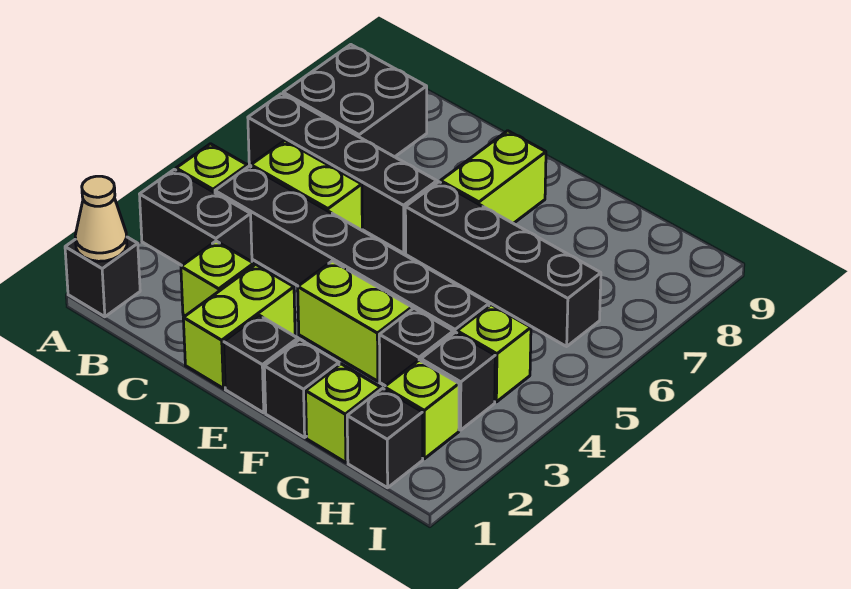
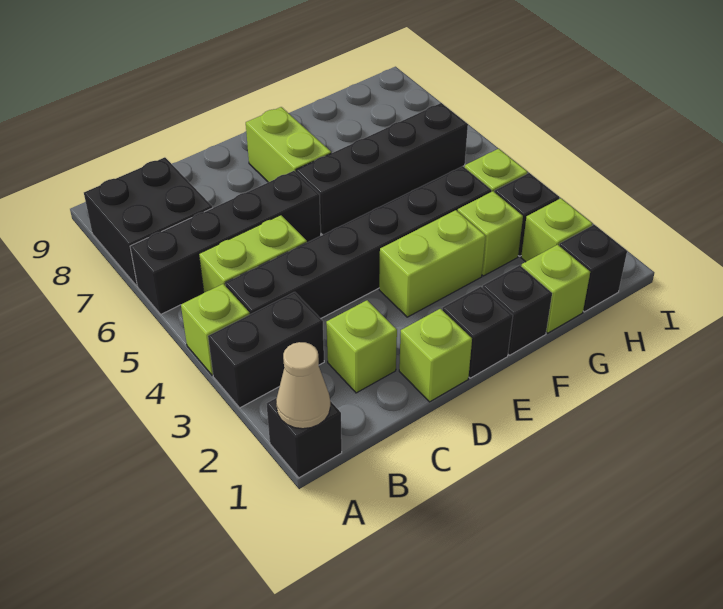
lime 1x2 brick [183,264,295,388] -> lime 1x1 brick [399,309,472,402]
black 1x1 brick [379,308,453,386] -> lime 1x1 brick [458,191,523,276]

